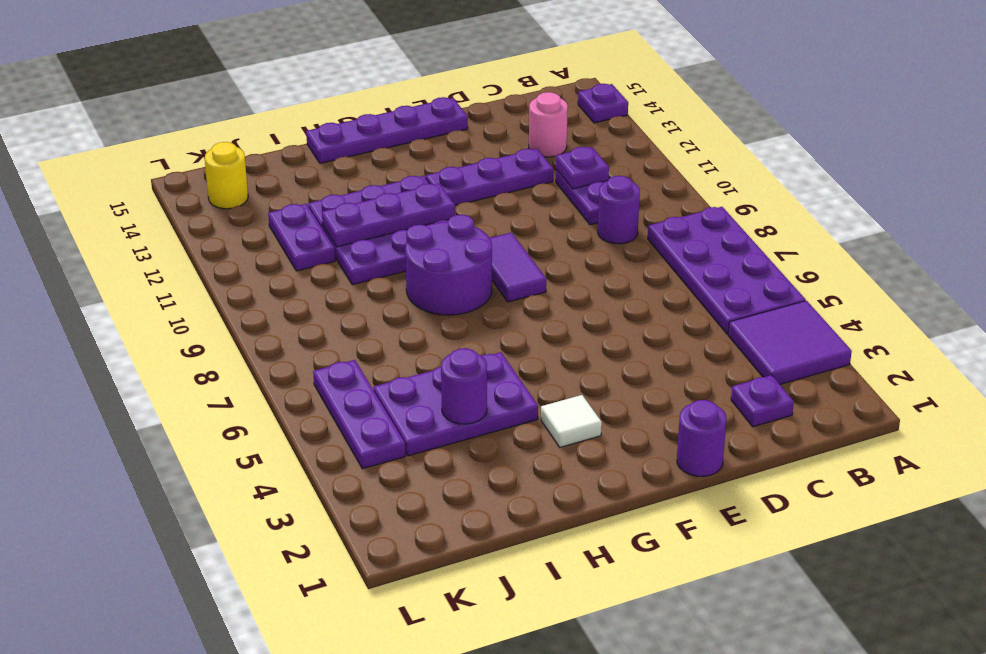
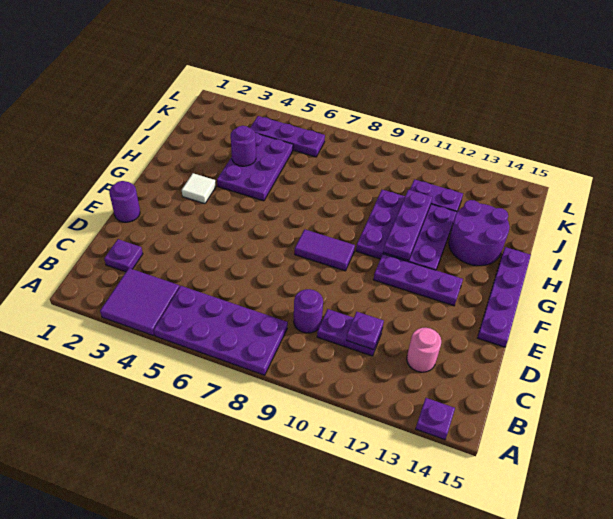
purple 1x3 plate [426,149,553,206] -> purple 1x3 plate turned to [374,254,463,306]
purple 2x2 round brick [405,215,492,315] -> purple 2x2 round brick moved to [449,200,509,266]
yellow 1x1 round brick [205,142,248,209] -> none

